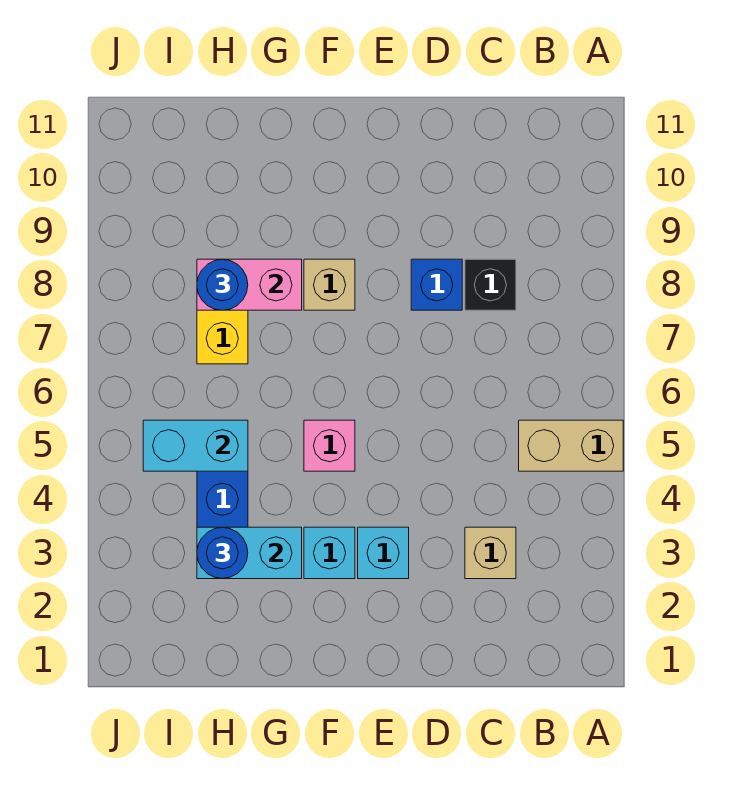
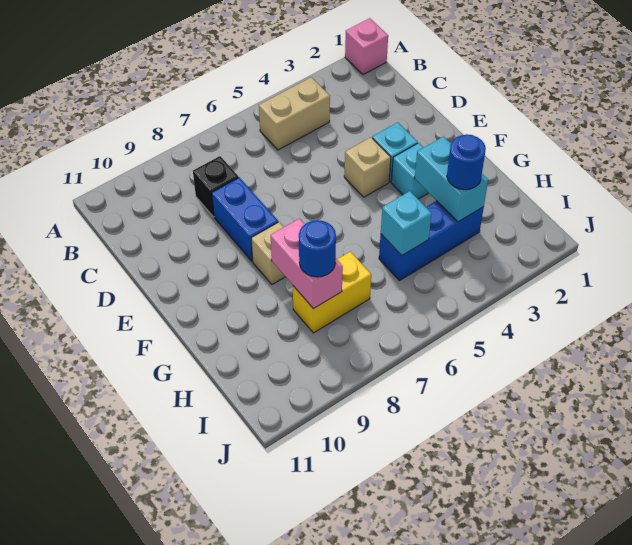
tan 1x2 brick [519,420,623,471] -> tan 1x2 brick turned to [259,77,330,150]
tan 1x1 brick [465,527,516,579] -> tan 1x1 brick moved to [344,137,391,197]
blue 1x1 brick [411,259,462,310] -> blue 1x2 brick [212,177,278,261]
pink 1x1 brick [304,420,355,471] -> pink 1x1 brick moved to [345,18,388,75]
cyan 1x2 brick [143,420,248,471] -> cyan 1x1 brick [381,191,432,256]

